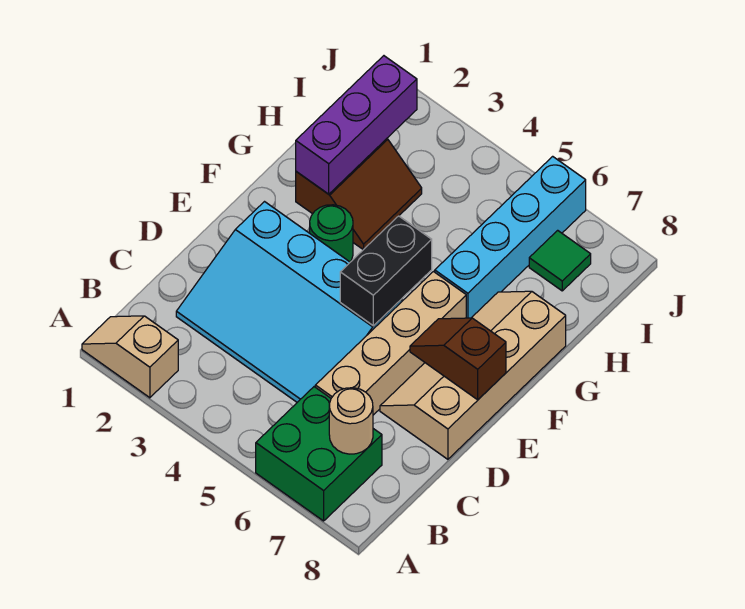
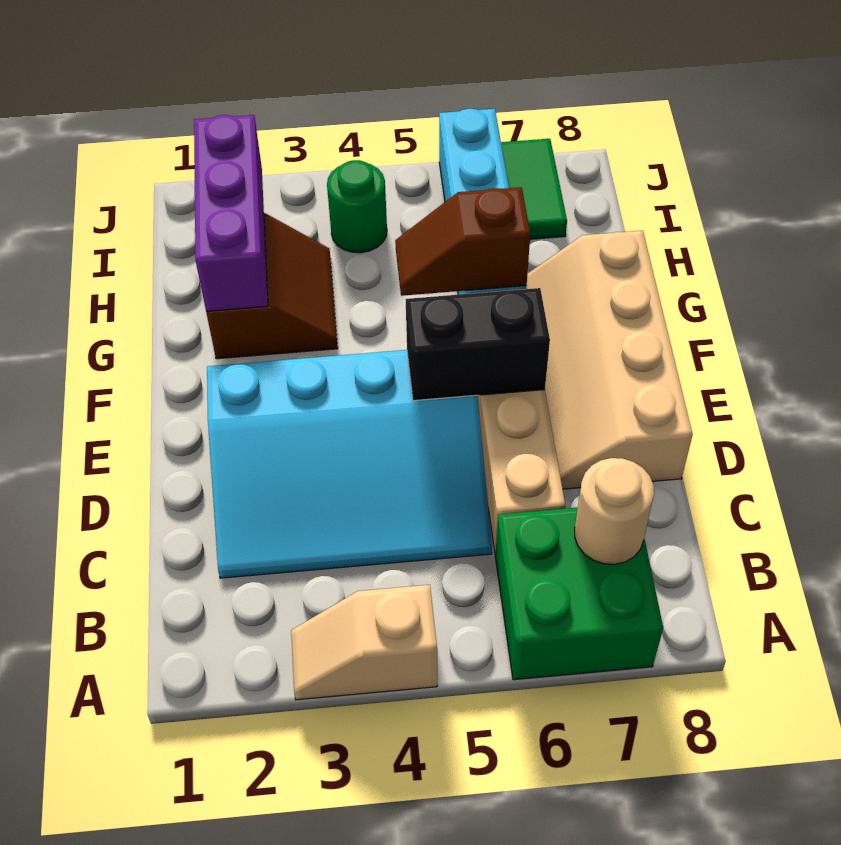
tan 1x2 slope [82,316,178,398] -> tan 1x2 slope moved to [291,585,437,700]
black 1x2 brick [340,216,432,326] -> black 1x2 brick turned to [406,288,550,401]
brown 1x2 slope [410,318,506,400] -> brown 1x2 slope moved to [395,187,530,296]
green 1x1 round brick [310,205,353,262] -> green 1x1 round brick moved to [327,160,387,253]
green 1x1 tile [529,230,591,291] -> green 1x2 tile [501,139,567,239]

